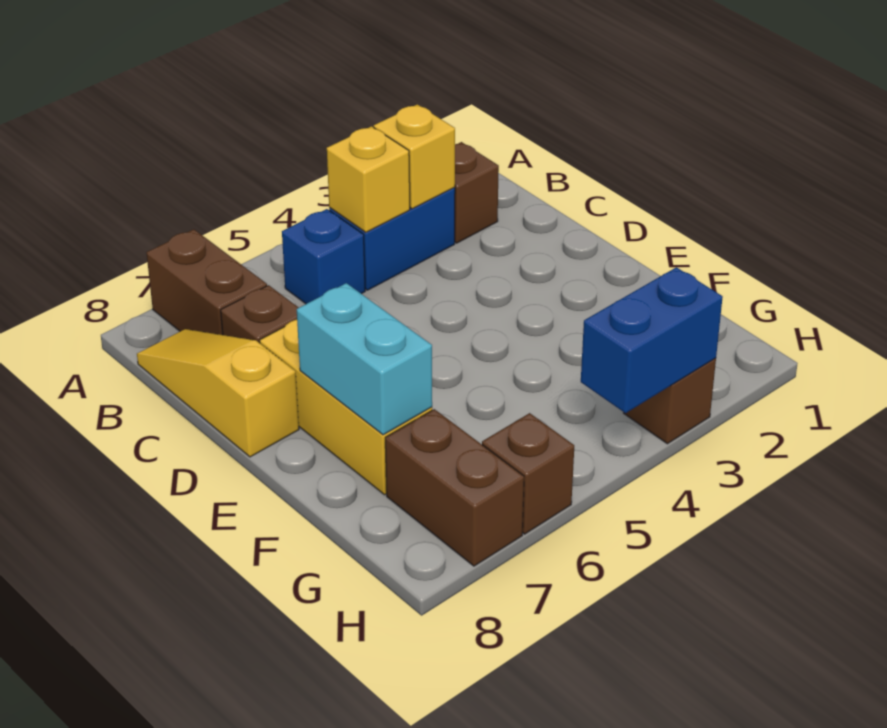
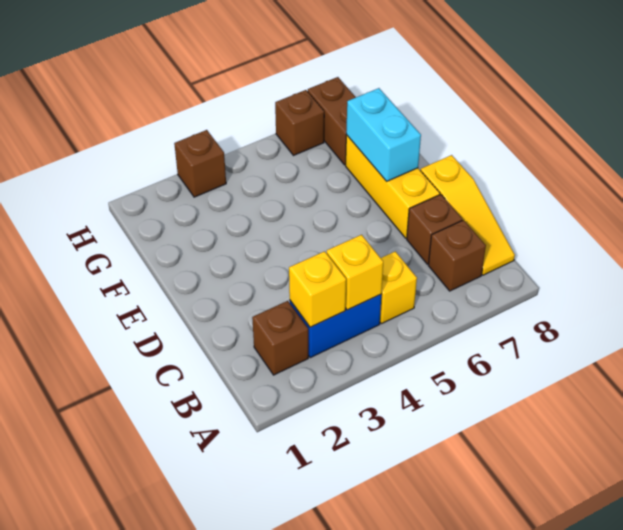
brown 1x2 brick [146,229,267,335] -> brown 1x1 brick [428,220,486,291]
blue 1x1 brick [282,209,365,304] -> yellow 1x1 brick [380,251,417,324]
blue 1x2 brick [581,267,723,413] -> none

